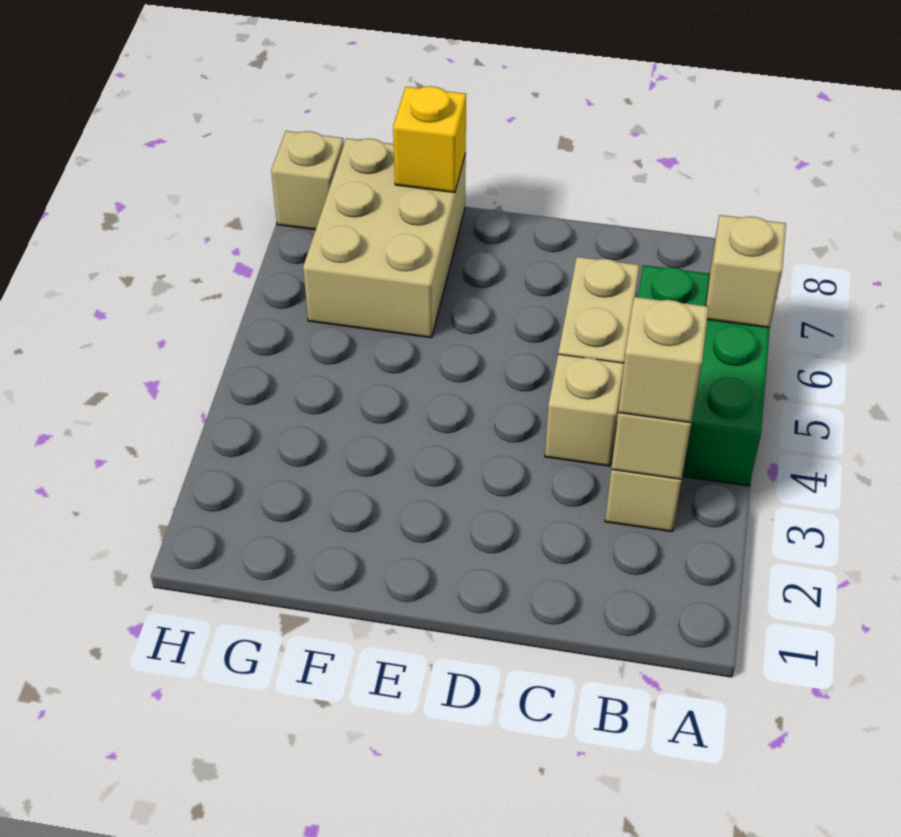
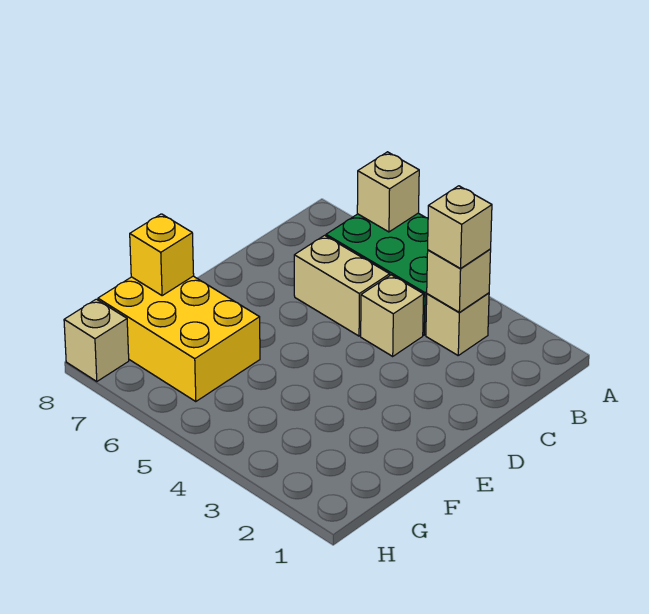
tan 2x3 brick [303,138,466,338] -> yellow 2x3 brick [98,276,260,402]

